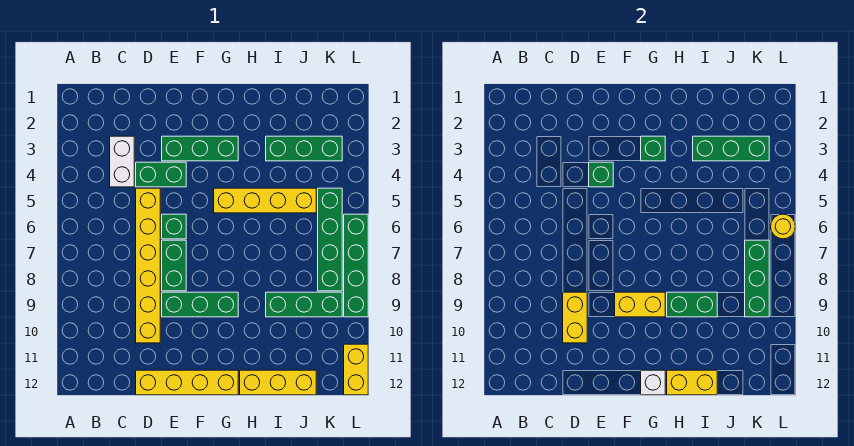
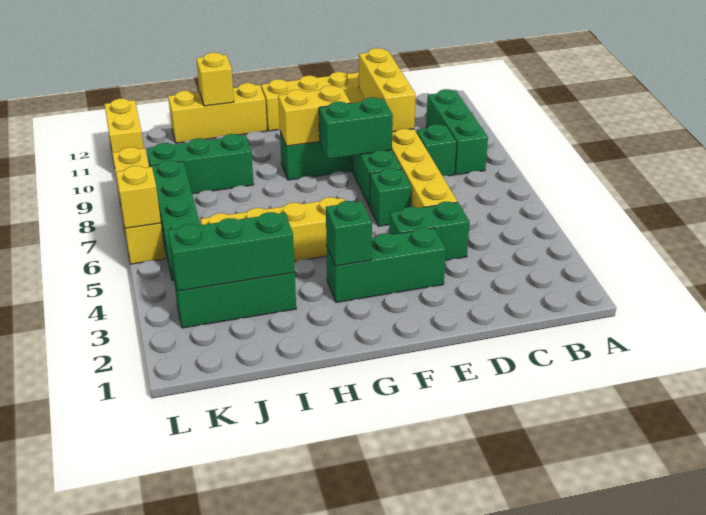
white 1x2 brick [110,136,134,187] -> none
yellow 1x2 brick [563,292,587,343] -> yellow 1x3 brick [359,48,416,132]
green 1x1 brick [589,162,613,187] -> green 1x1 brick moved to [416,124,456,176]
white 1x1 brick [641,370,665,395] -> none
green 1x2 brick [667,292,717,317] -> green 1x2 brick moved to [319,97,393,159]
yellow 1x2 brick [667,370,717,395] -> yellow 1x1 brick [196,53,234,106]
green 1x3 brick [745,240,769,317] -> green 1x3 brick moved to [426,89,488,175]
green 1x4 brick [344,214,368,317] -> yellow 1x4 brick [113,147,166,264]
yellow 1x1 round brick [771,214,795,239] -> yellow 1x1 brick [116,166,161,228]

